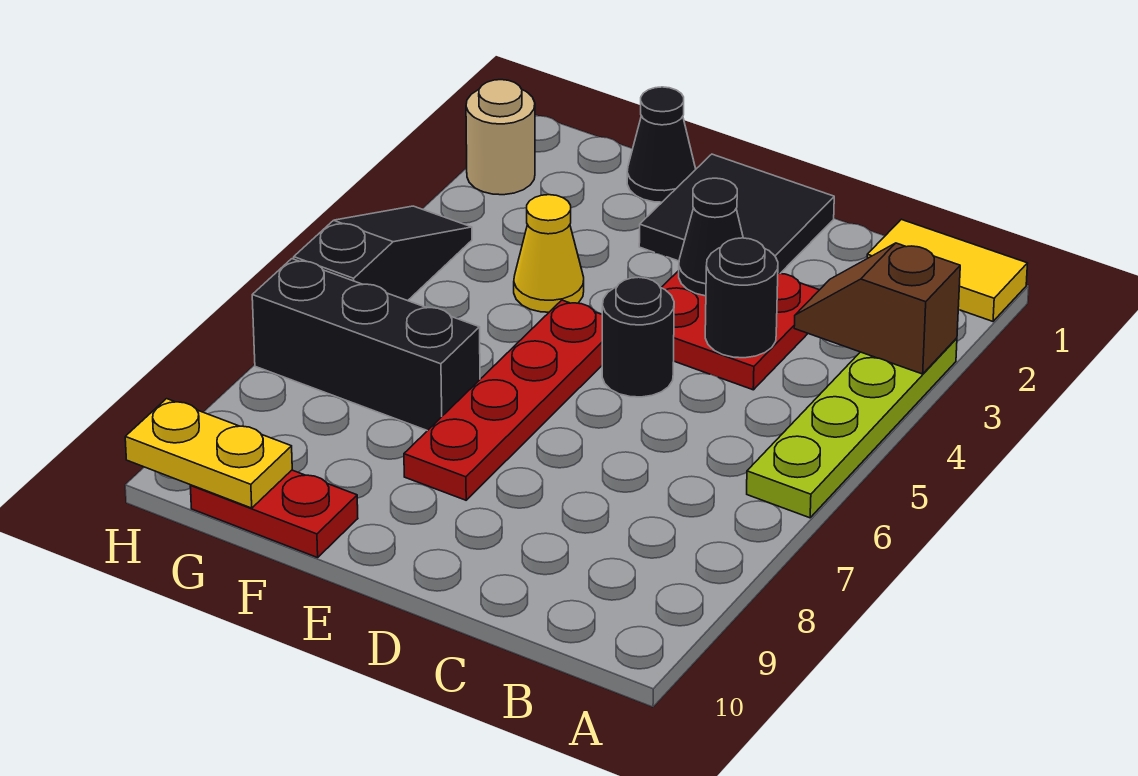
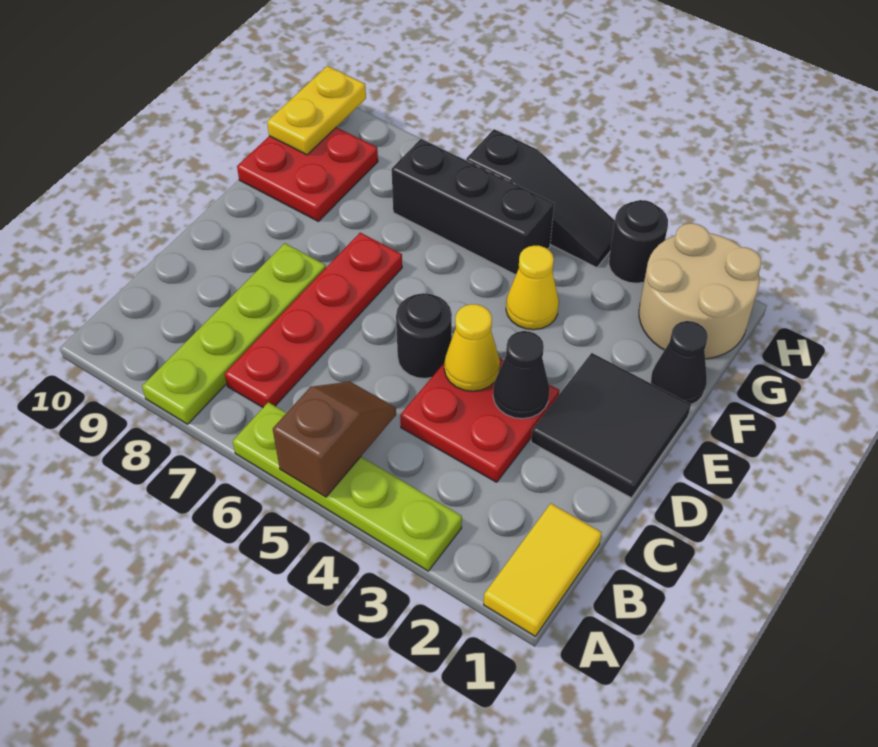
brown 1x2 slope [794,243,960,374] -> brown 1x2 slope moved to [273,382,396,497]
none -> lime 1x4 plate [142,243,326,424]
black 1x1 round brick [705,238,778,358] -> black 1x1 round brick moved to [609,200,668,283]
none -> yellow 1x1 cone [444,304,500,391]
red 1x4 plate [404,300,602,500] -> red 1x4 plate turned to [225,233,402,407]
black 1x3 brick [252,259,480,431] -> black 1x3 brick turned to [392,139,554,275]
red 1x2 plate [190,470,358,558] -> red 2x2 plate [237,127,378,221]
tan 1x1 round brick [466,80,535,195] -> tan 2x2 round brick [639,223,761,359]

